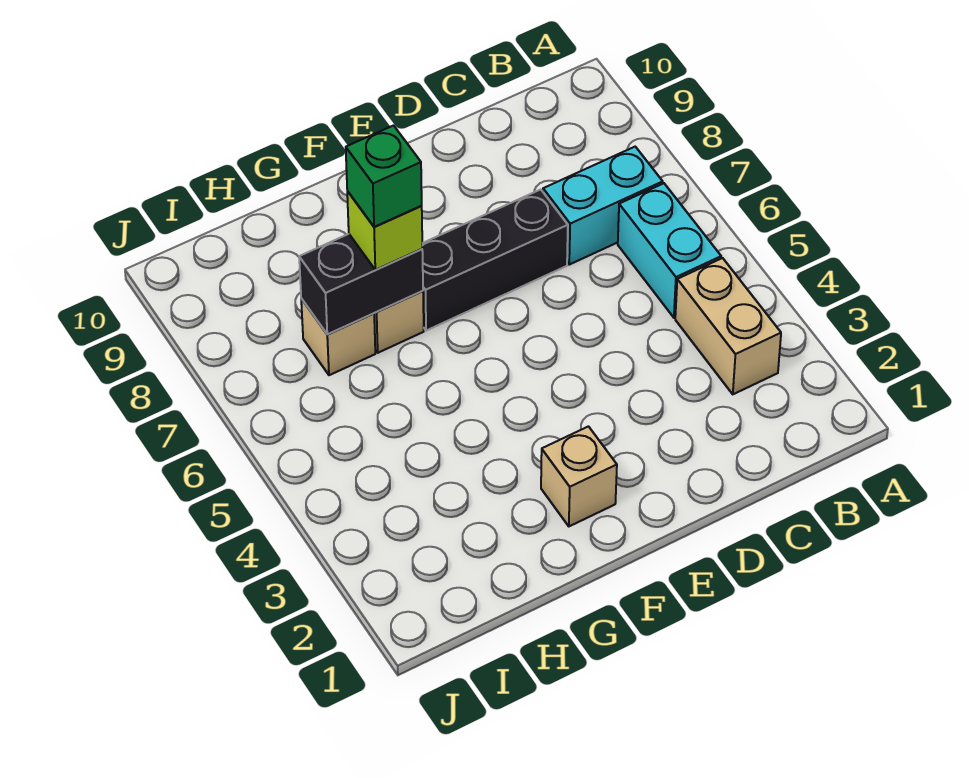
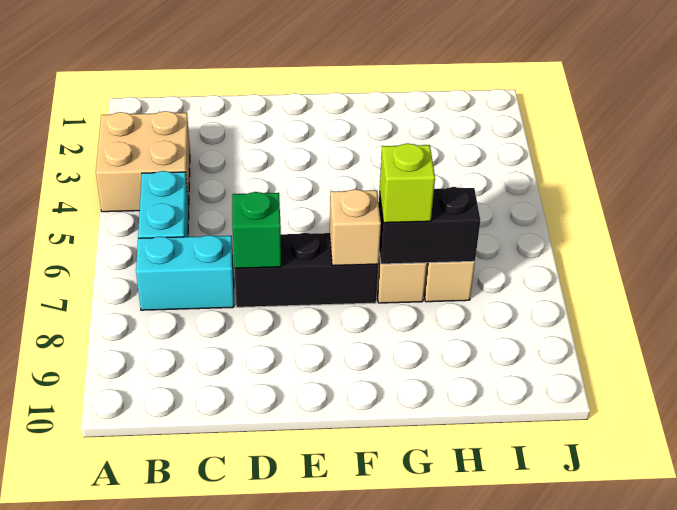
tan 1x2 brick [675,258,781,394] -> tan 2x2 brick [96,111,190,212]
tan 1x1 brick [541,426,617,526] -> tan 1x1 brick moved to [330,189,381,265]
green 1x1 brick [346,126,422,227] -> green 1x1 brick moved to [232,192,281,268]

